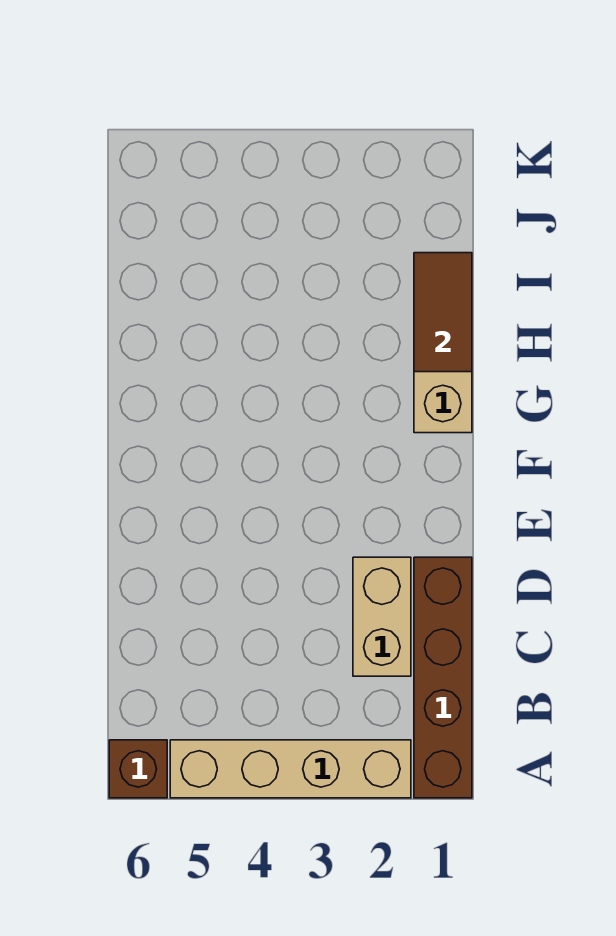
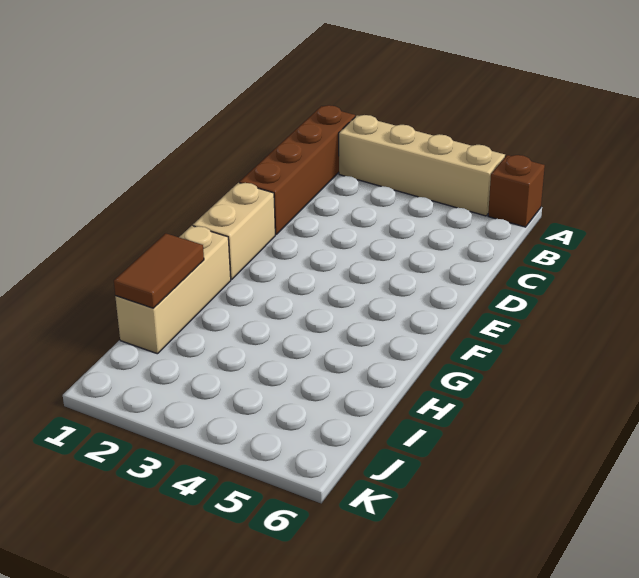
tan 1x2 brick [353,557,411,676] -> tan 1x2 brick moved to [193,183,275,279]

